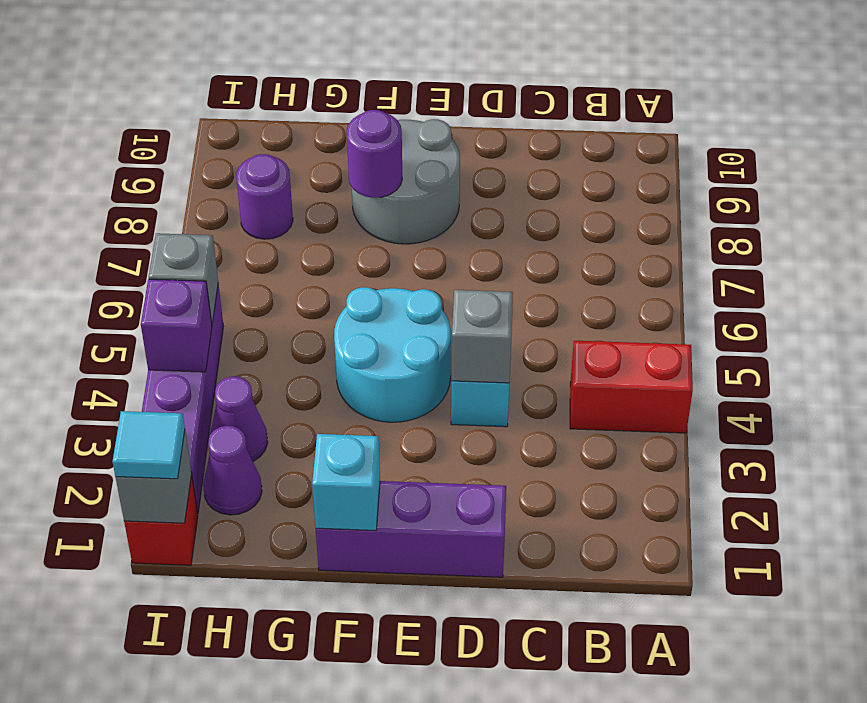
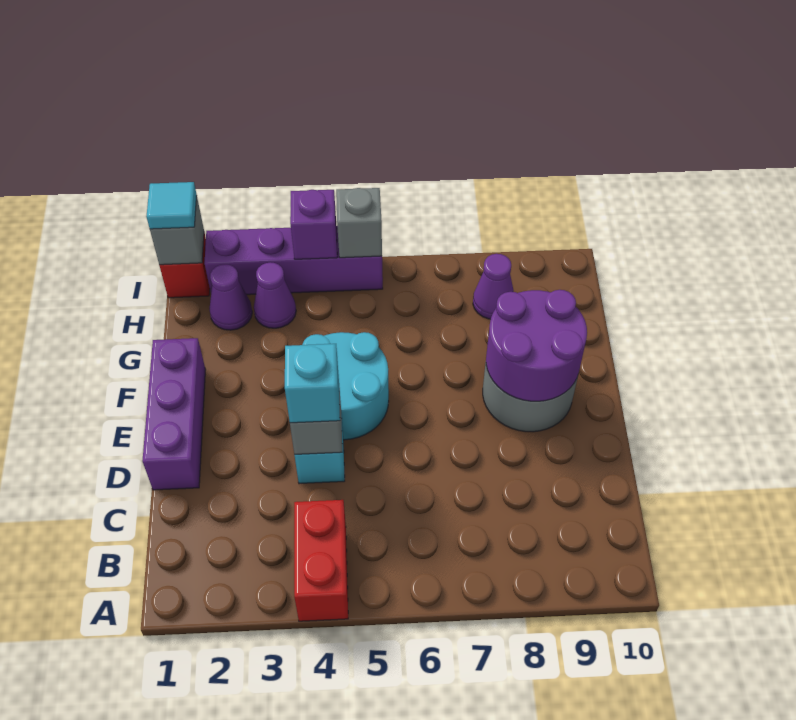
cyan 1x1 brick [312,434,380,530] -> cyan 1x1 brick moved to [285,344,340,423]
purple 1x1 round brick [347,110,402,198] -> purple 2x2 round brick [486,290,587,401]
purple 1x1 round brick [236,154,293,239] -> purple 1x1 cone [473,254,514,319]

